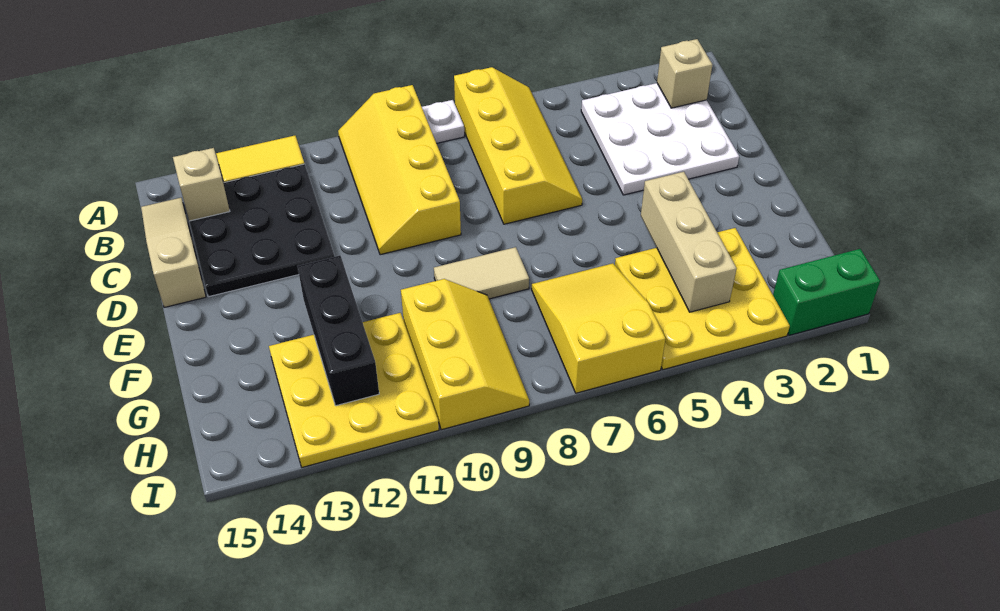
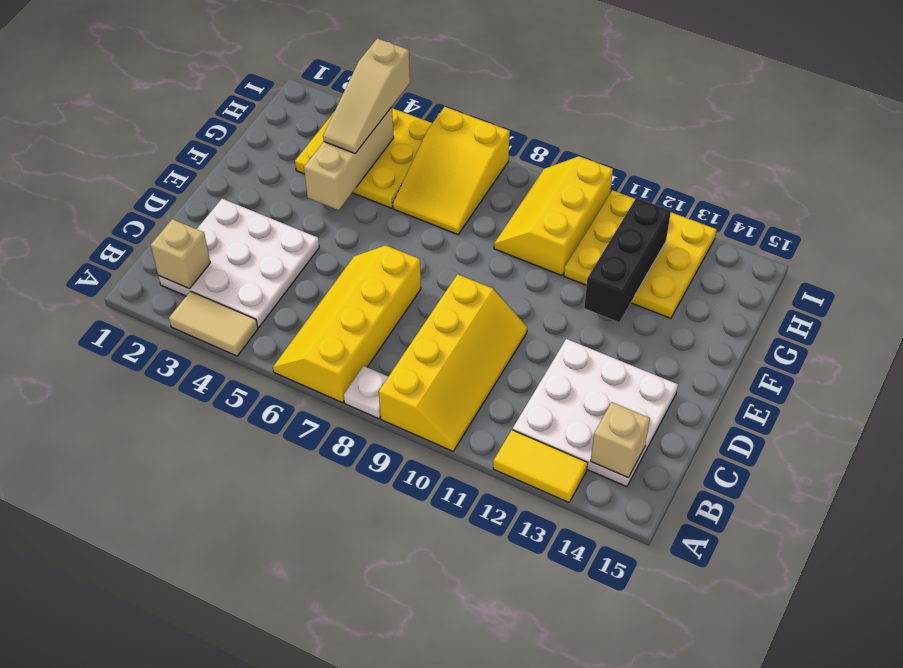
black 3x3 plate [189,164,334,297] -> white 3x3 plate [513,339,678,487]
tan 1x3 slope [141,198,206,307] -> tan 1x3 slope moved to [323,38,410,153]
tan 1x2 tile [434,247,529,299] -> tan 1x2 tile moved to [169,291,258,356]
green 1x2 brick [773,249,880,335] -> none

